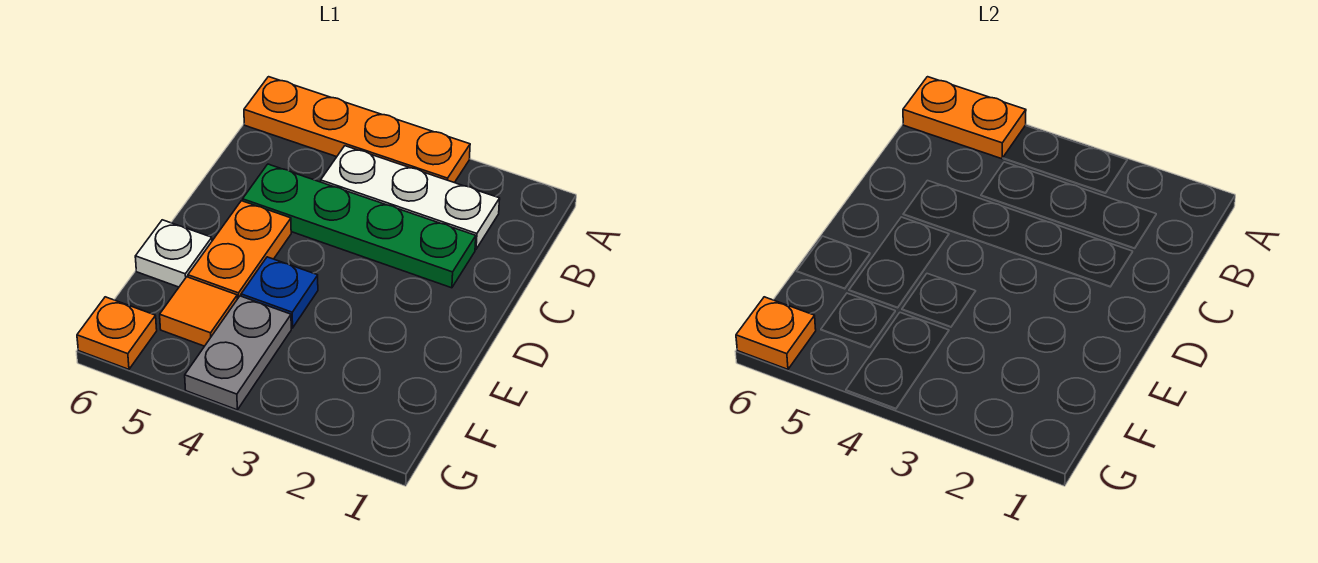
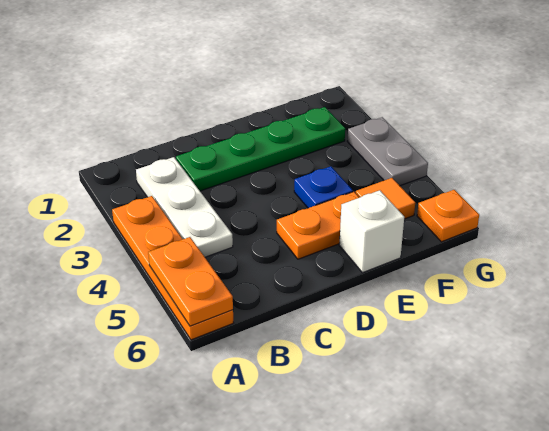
green 1x4 plate [243,164,476,288] -> green 1x4 plate turned to [176,107,345,191]
white 1x1 plate [135,220,212,287] -> white 1x1 brick [339,190,404,273]
grey 1x2 plate [185,296,291,410] -> grey 1x2 plate turned to [347,117,428,186]
orange 1x1 plate [736,297,816,369] -> none

